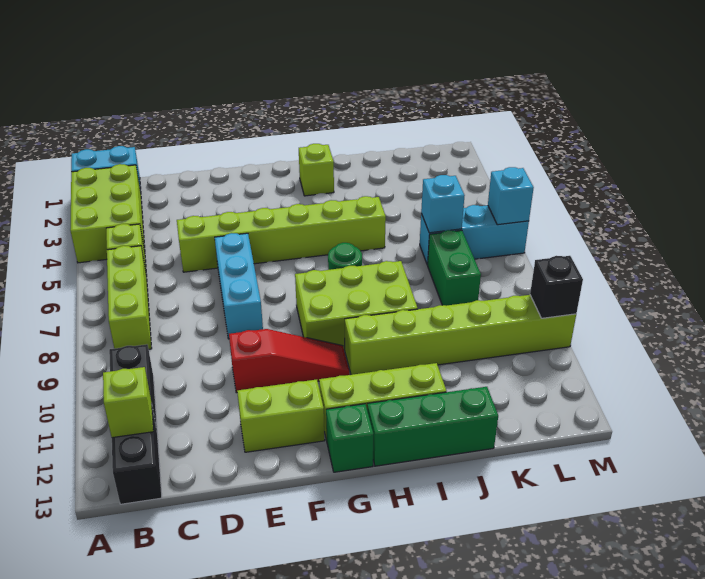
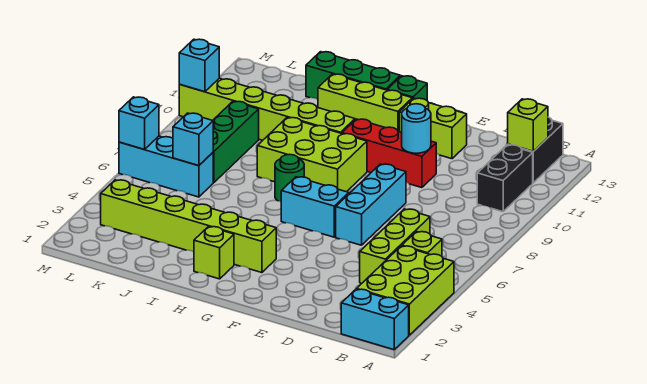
lime 1x3 brick [107,246,152,349] -> lime 1x3 brick moved to [360,209,430,283]
lime 1x6 brick [177,196,386,272] -> lime 1x6 brick moved to [101,180,276,273]
red 1x3 slope [229,329,350,393] -> red 1x3 brick [342,119,436,188]
none -> cyan 1x1 round brick [402,104,431,153]
none -> cyan 1x2 brick [281,177,349,237]
green 1x2 brick [428,230,481,306] -> green 1x3 brick [213,101,259,183]
black 1x1 brick [530,256,583,318] -> cyan 1x1 brick [179,39,219,92]

